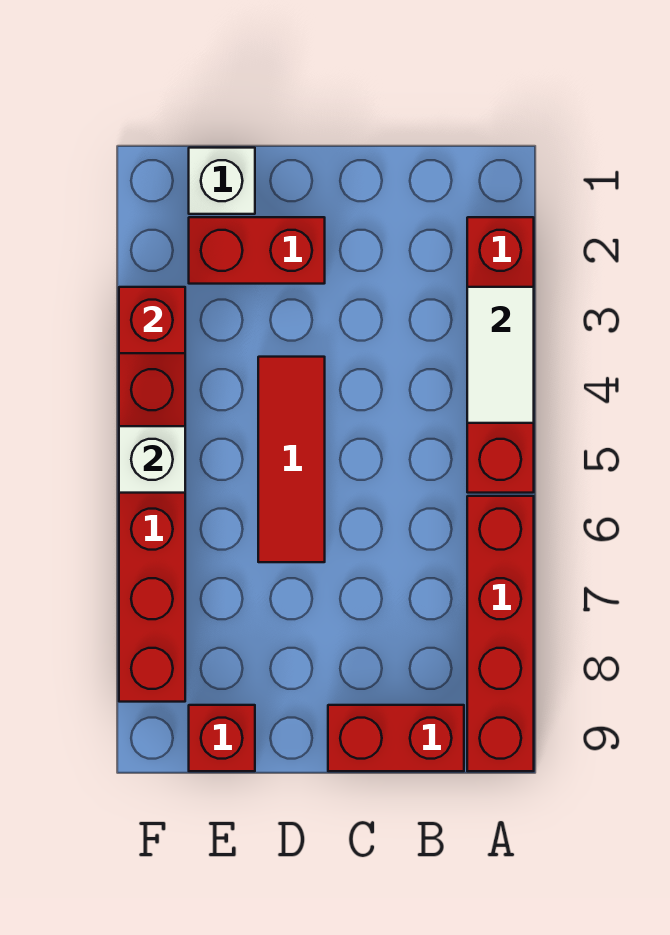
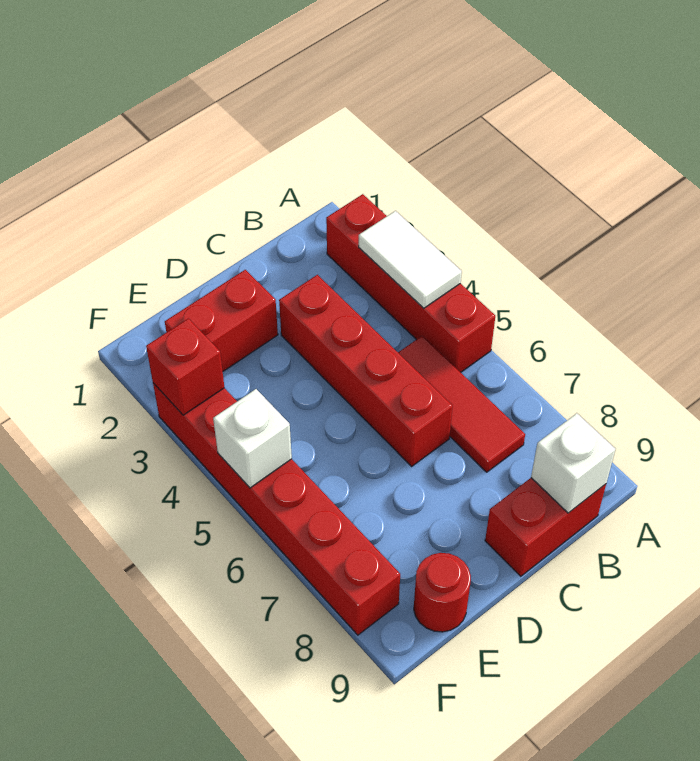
red 1x4 brick [467,496,534,771] -> red 1x4 brick moved to [279,275,453,466]
red 1x3 tile [258,357,325,562] -> red 1x3 tile moved to [398,336,525,472]
white 1x1 brick [189,148,255,214] -> white 1x1 brick moved to [531,413,615,513]
red 1x1 brick [189,705,255,771] -> red 1x1 round brick [414,553,471,632]

